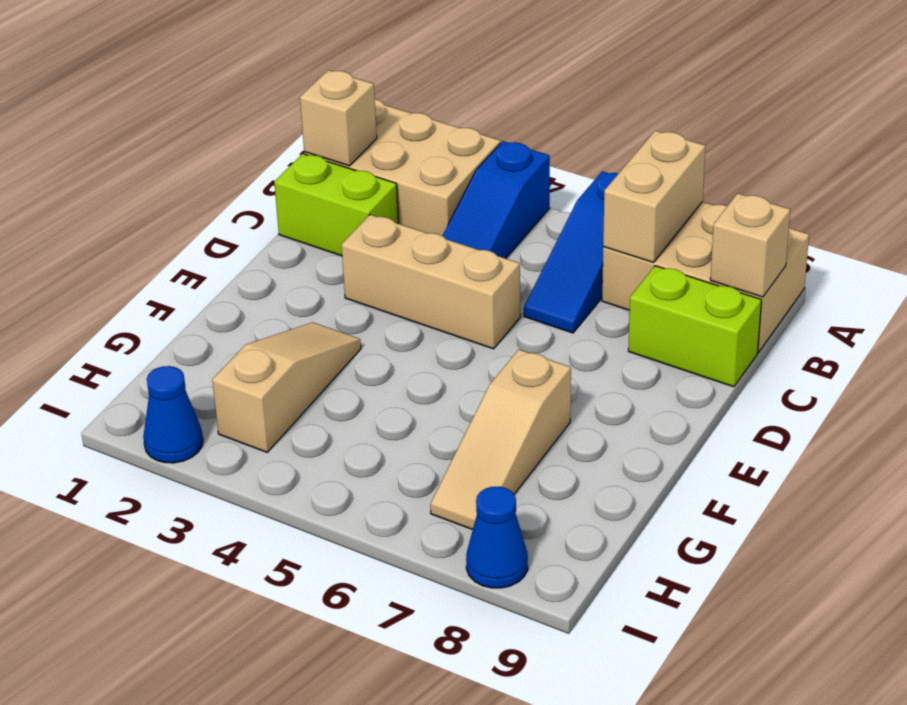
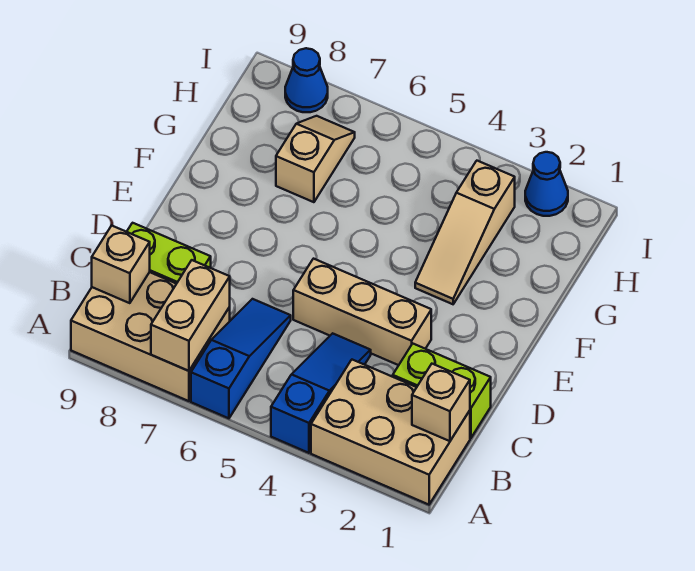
tan 1x3 slope [430,350,571,530] -> tan 1x2 slope [276,116,355,202]

